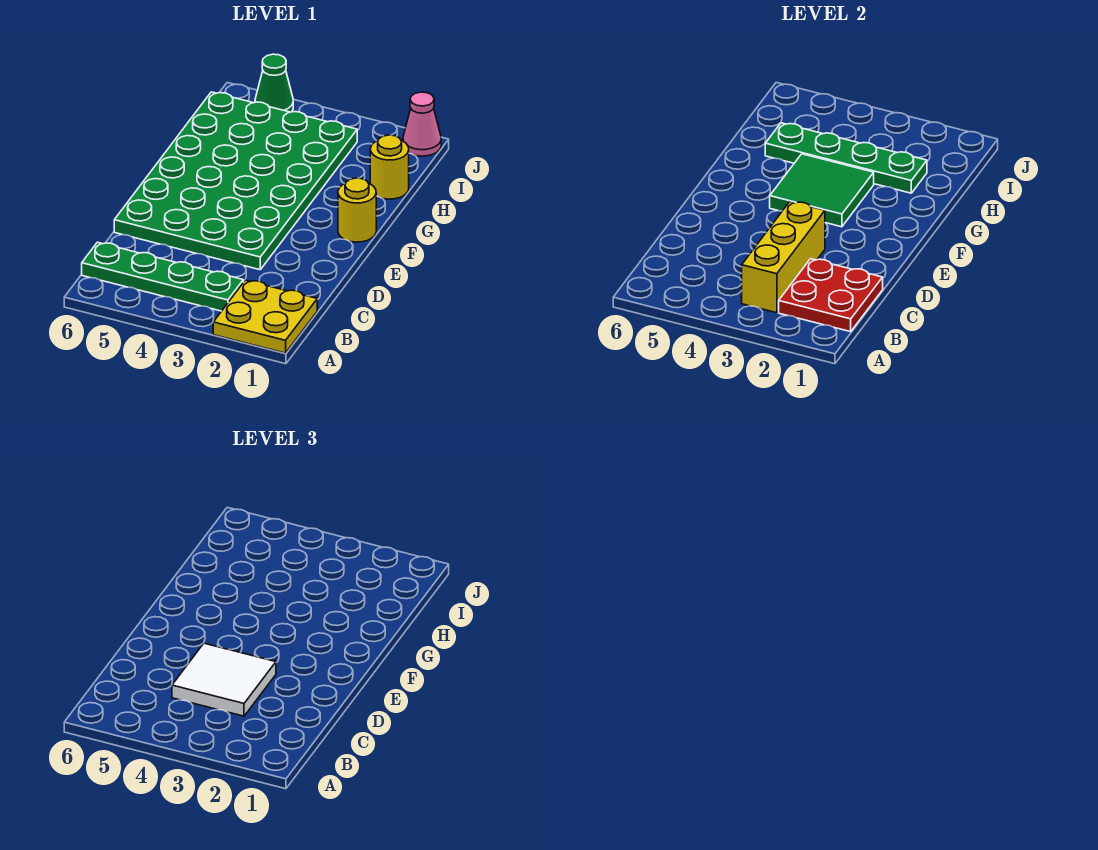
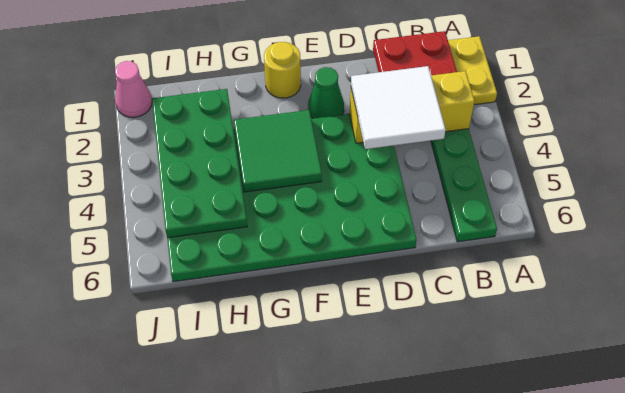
yellow 1x1 round brick [370,135,409,199] -> none
green 1x4 plate [765,123,927,193] -> green 2x4 plate [152,89,247,238]
green 1x1 cone [255,54,293,112] -> green 1x1 cone moved to [308,67,344,119]

